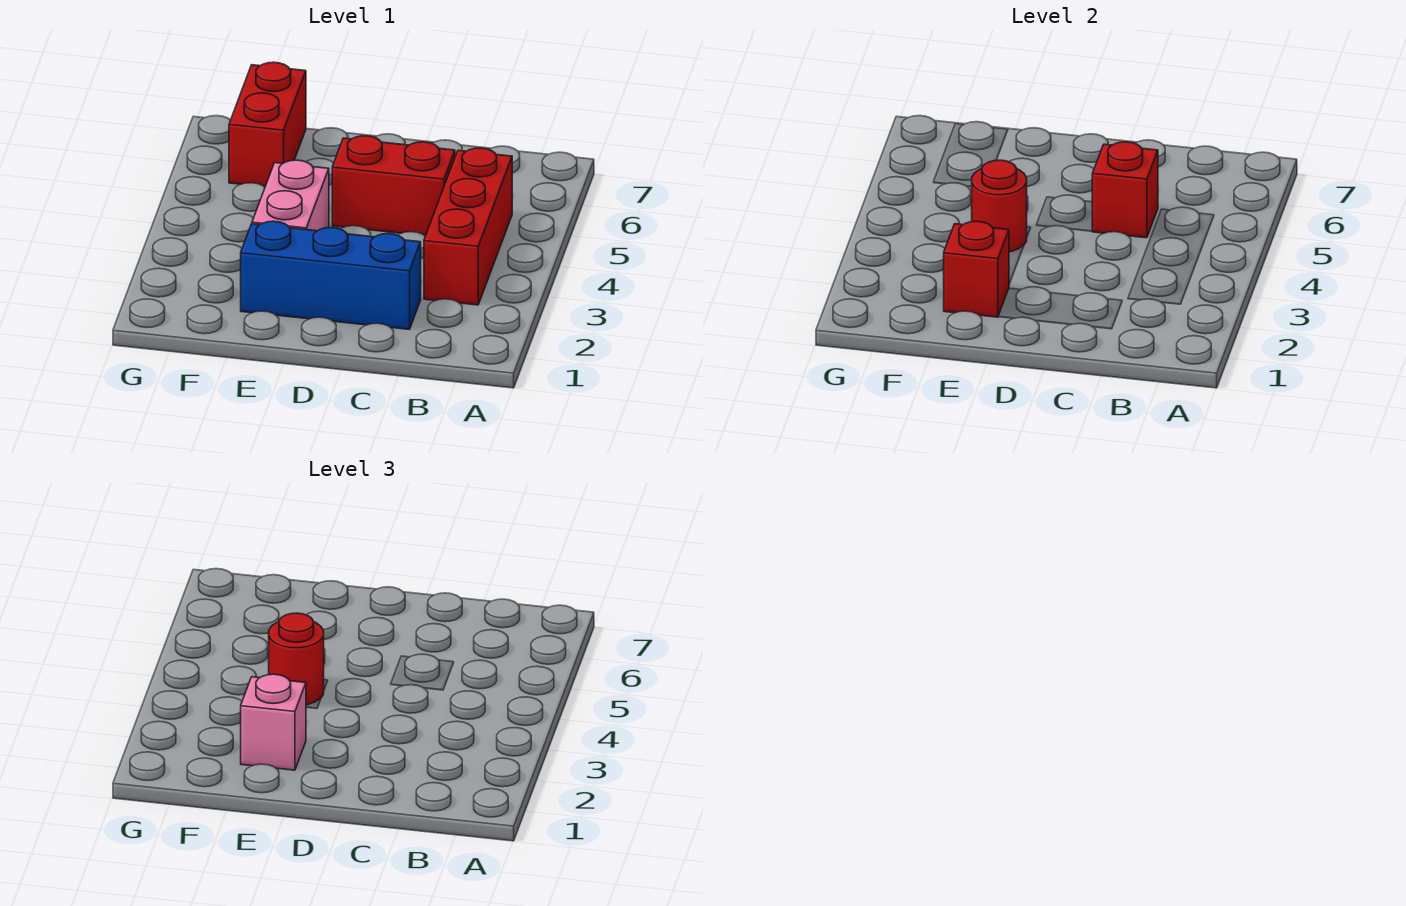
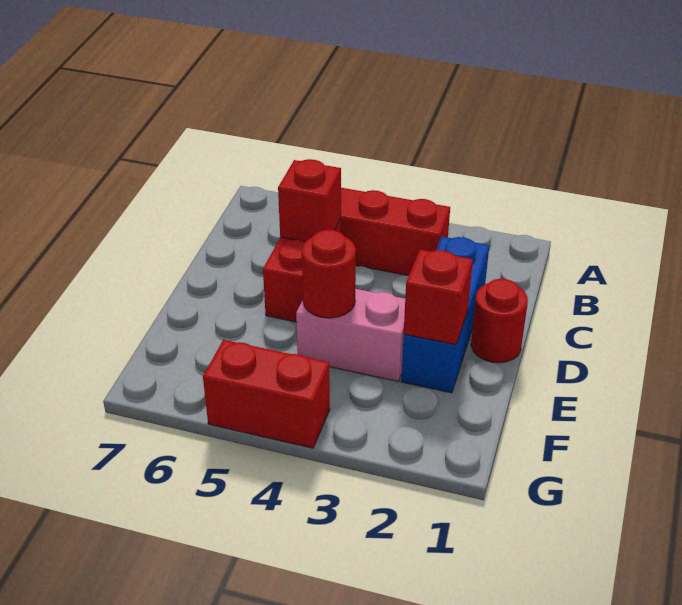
pink 1x1 brick [241,674,306,770] -> none
red 1x1 round brick [269,613,324,705] -> red 1x1 round brick moved to [471,279,528,363]
red 1x2 brick [229,62,306,187] -> red 1x2 brick moved to [203,340,330,448]

